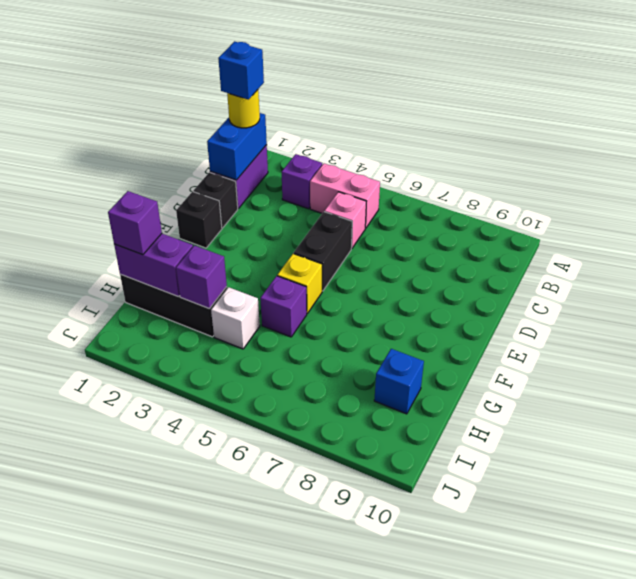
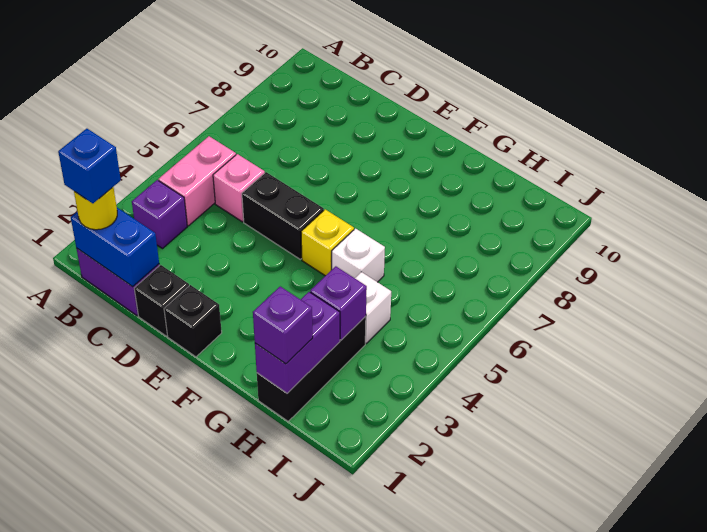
purple 1x1 brick [260,276,307,337] -> white 1x1 brick [332,229,385,282]
blue 1x1 brick [374,349,424,414] -> none

